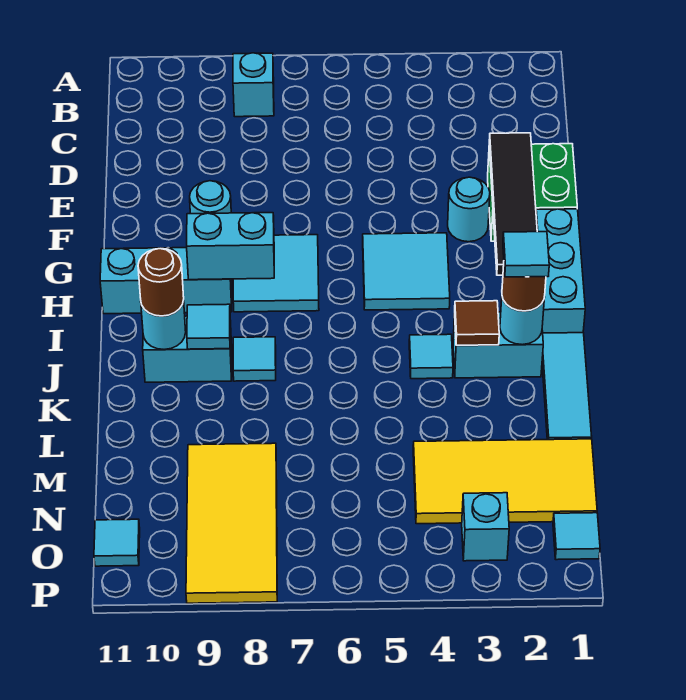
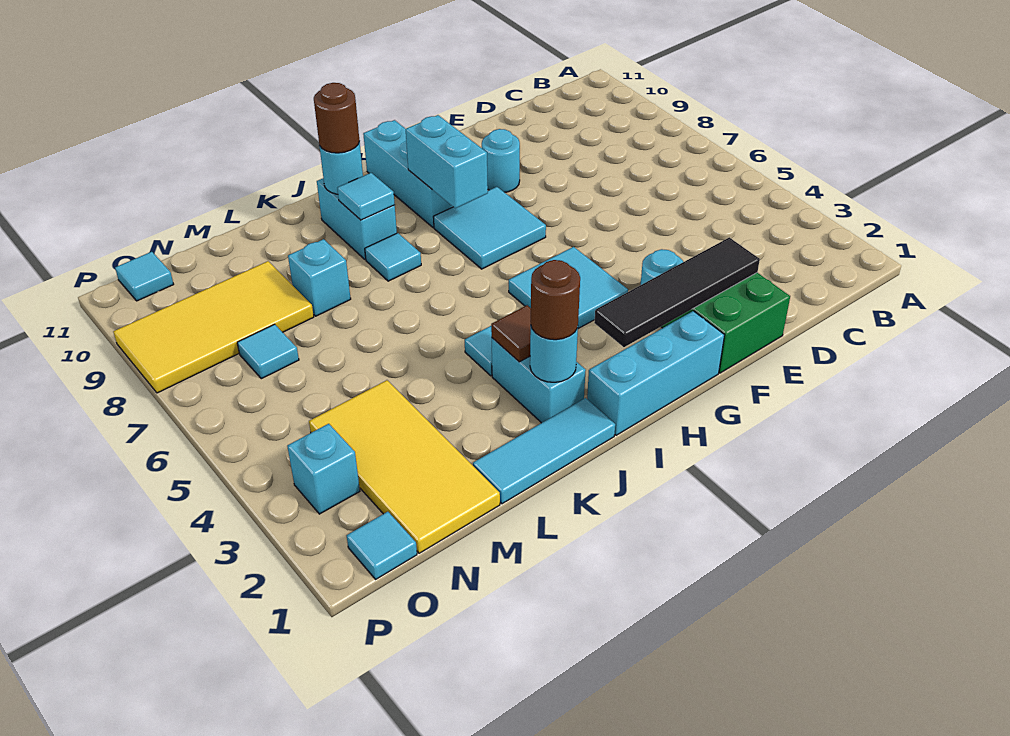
cyan 1x1 brick [233,53,274,117] -> cyan 1x1 brick moved to [288,239,351,316]
cyan 1x1 tile [503,232,549,277] -> cyan 1x1 tile moved to [237,324,299,379]

